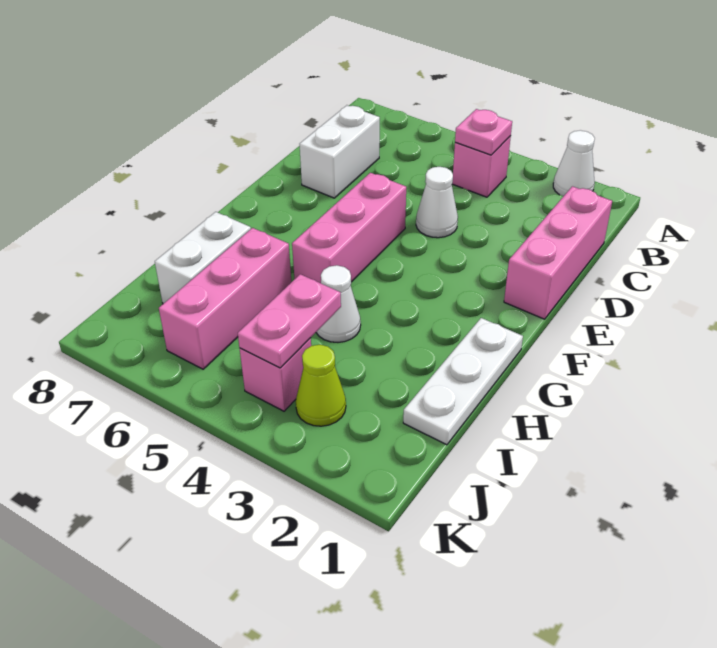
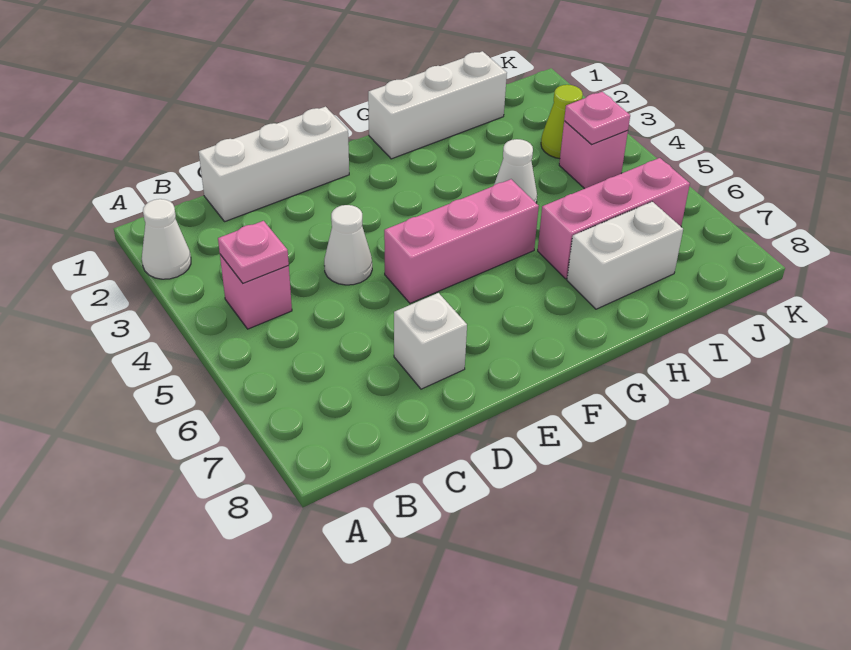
pink 1x3 brick [504,186,612,319] -> white 1x3 brick [199,107,349,222]
white 1x2 brick [300,105,380,198] -> white 1x1 brick [394,293,467,389]
white 1x3 plate [403,318,523,445] -> white 1x3 brick [368,51,507,159]
pink 1x2 plate [238,274,341,368] -> pink 1x1 plate [564,92,630,144]

